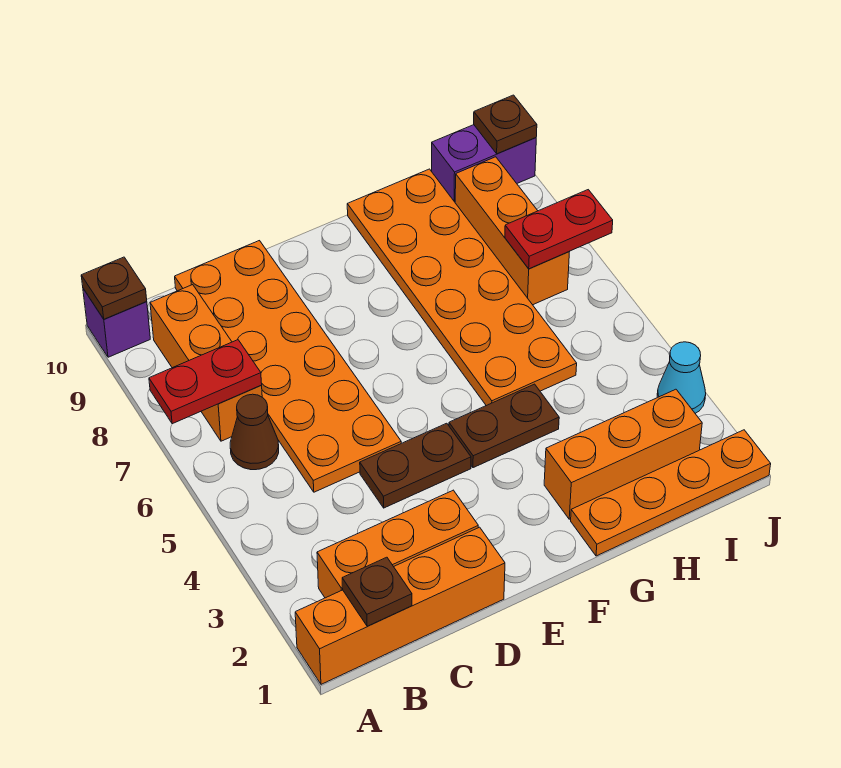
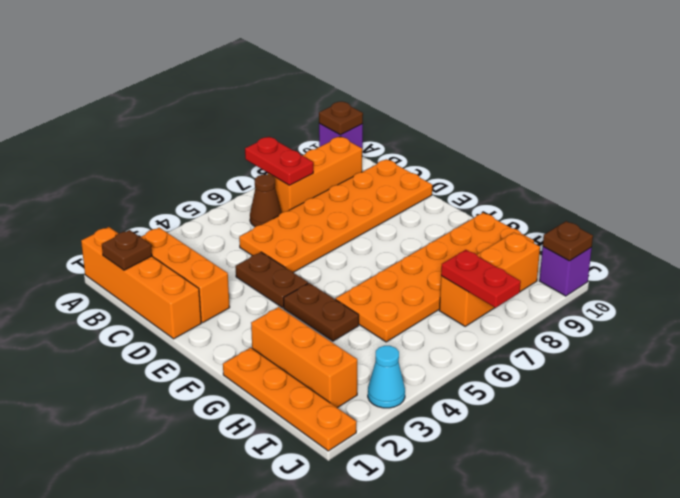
purple 1x2 brick [432,125,536,202] -> purple 1x1 brick [540,247,592,296]

